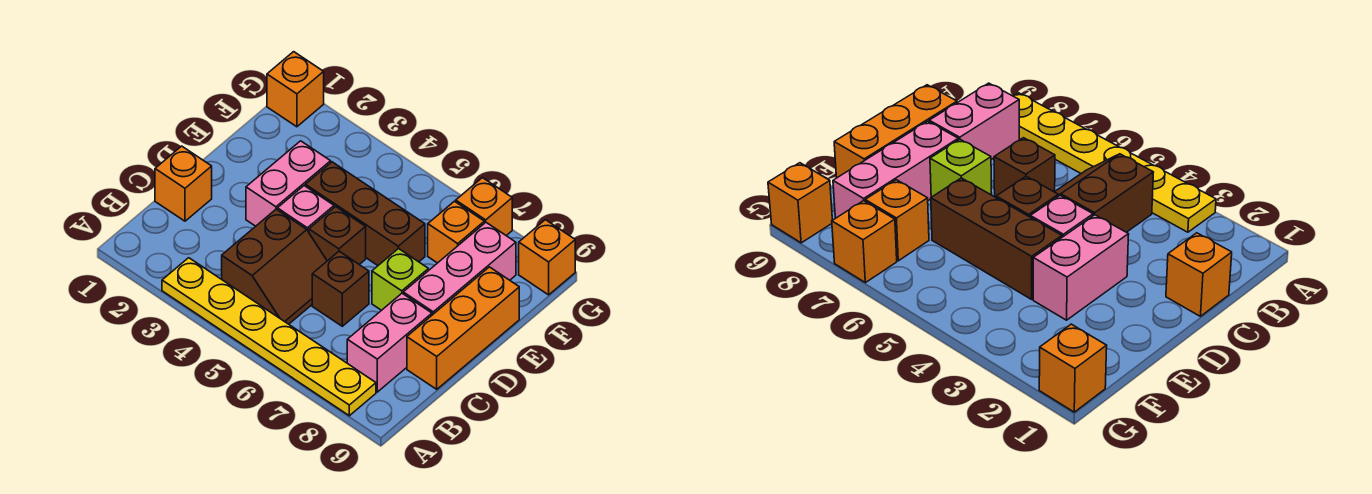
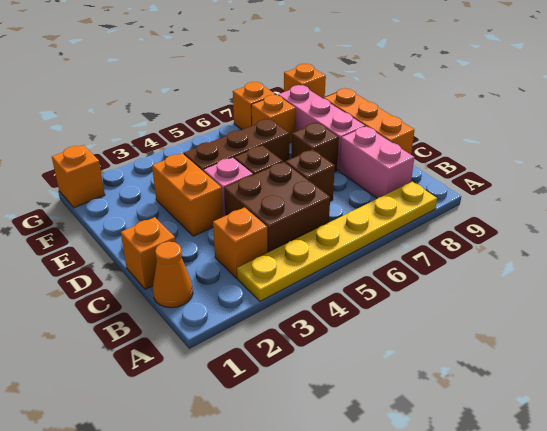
none -> orange 1x1 cone [153,242,193,308]
none -> orange 1x1 brick [213,207,267,278]
brown 2x2 slope [222,209,327,324] -> brown 2x2 brick [224,162,330,253]
pink 1x2 brick [246,141,331,226] -> orange 1x2 brick [152,153,223,236]
lime 1x1 brick [372,248,428,310] -> brown 1x1 brick [292,123,339,172]

